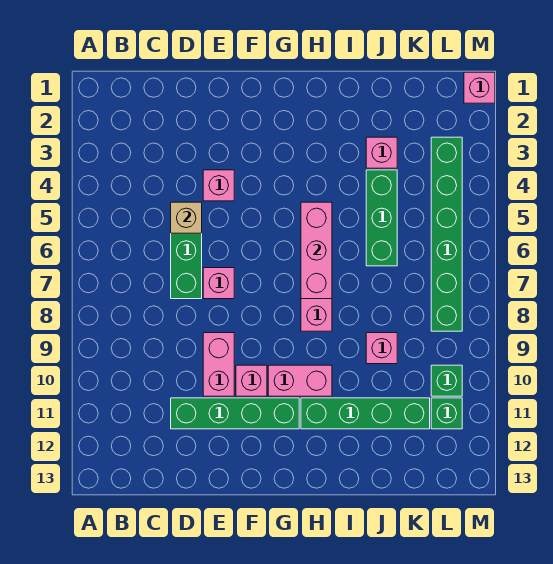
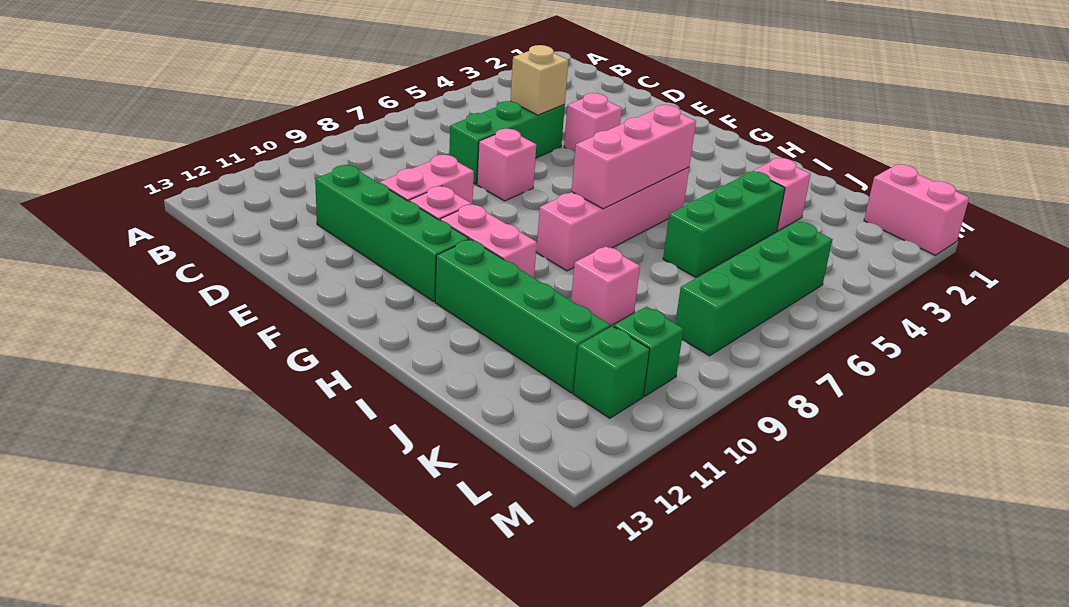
green 1x6 brick [431,137,462,331] -> green 1x4 brick [675,221,832,356]
pink 1x1 brick [464,72,495,103] -> pink 1x2 brick [864,164,969,255]

